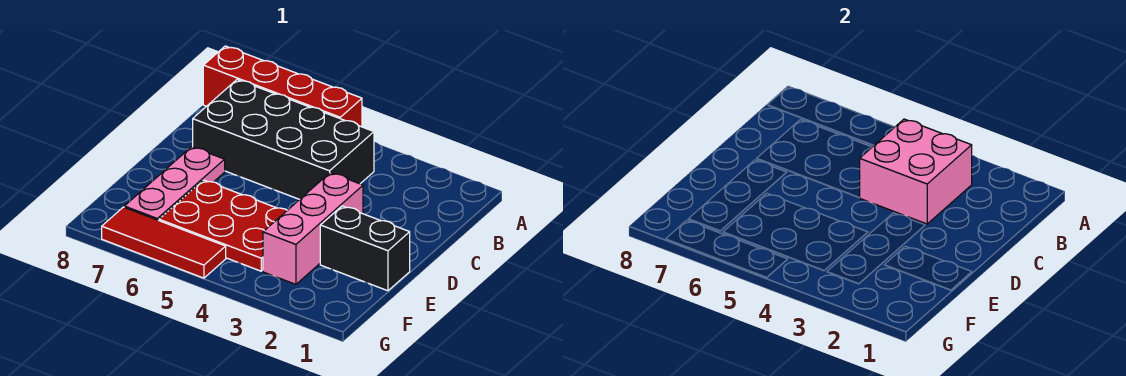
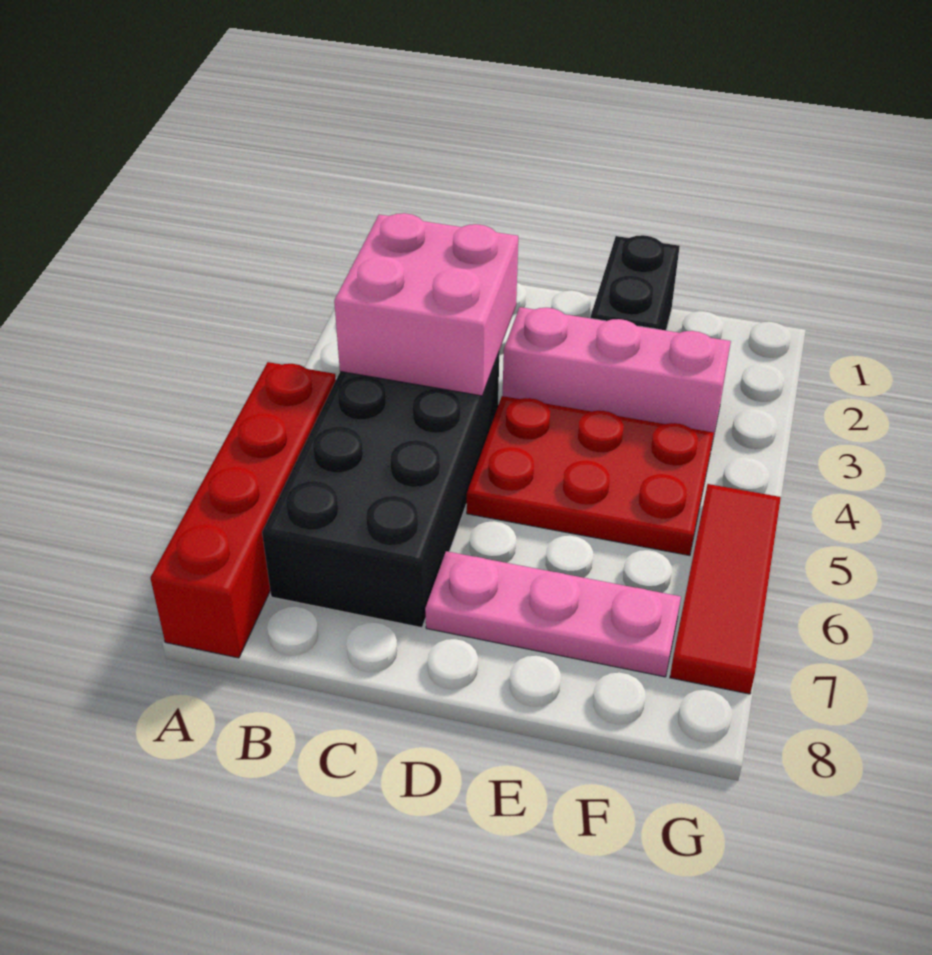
red 2x3 plate [159,180,287,271] -> red 2x3 plate turned to [467,396,714,556]

